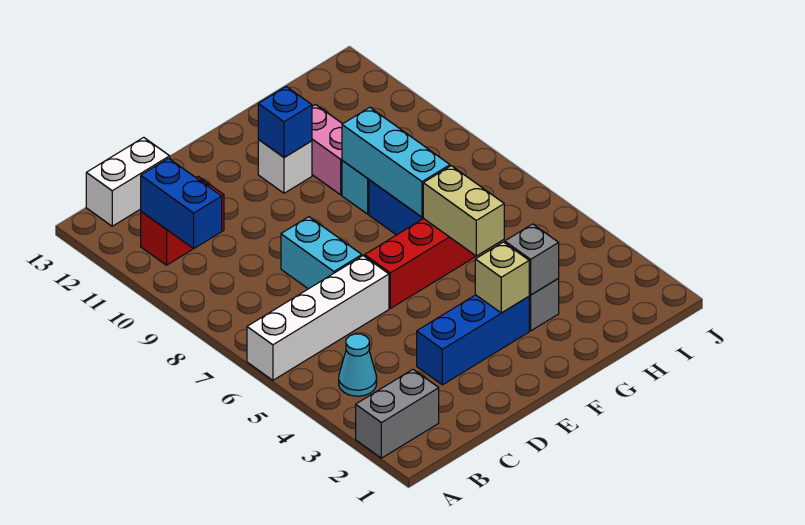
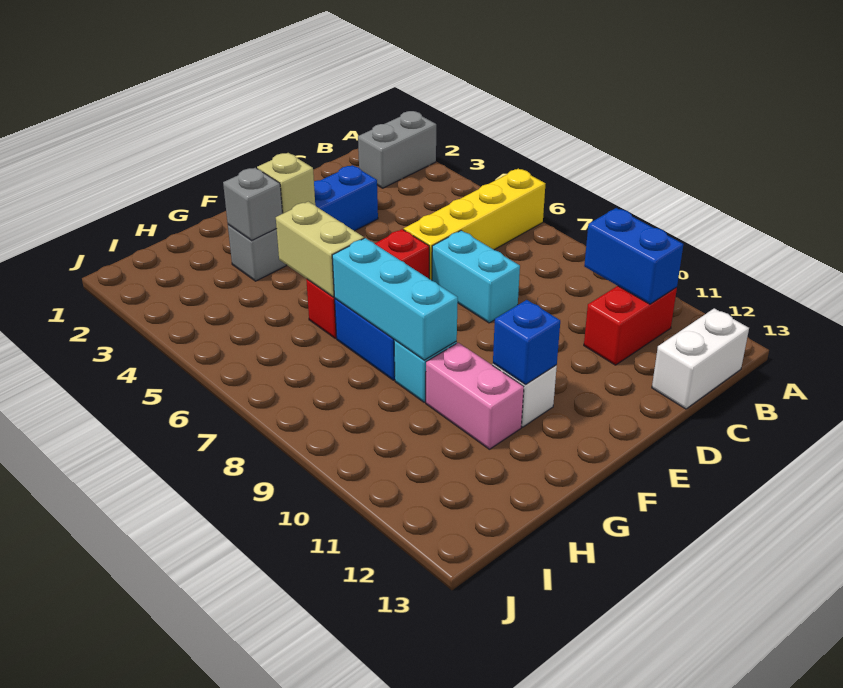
white 1x4 brick [247,256,389,380] -> yellow 1x4 brick [404,169,546,280]
cyan 1x1 cone [339,334,377,396] -> none

